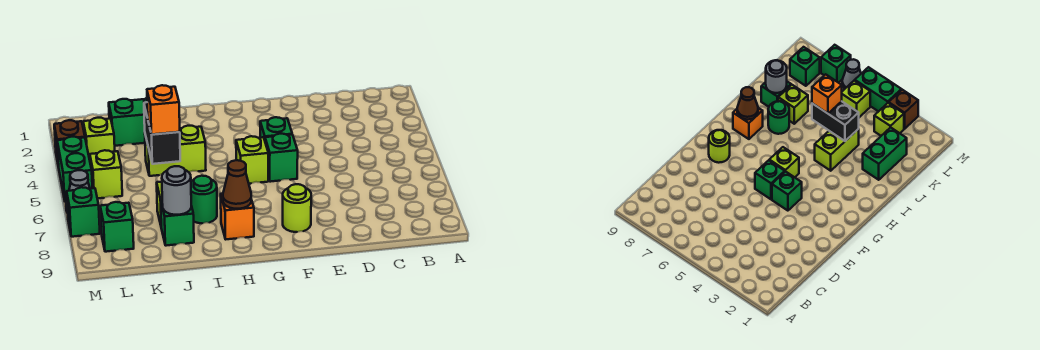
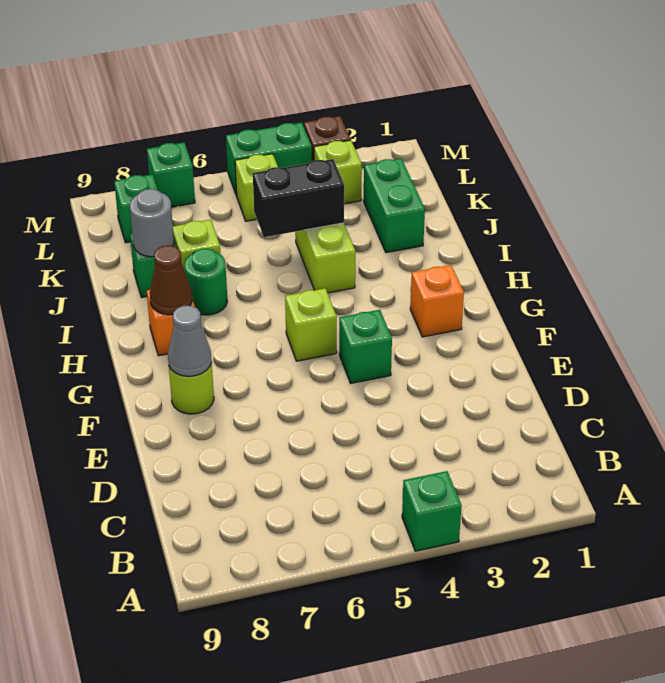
green 1x1 brick [265,134,298,182] -> green 1x1 brick moved to [402,471,462,551]
orange 1x1 brick [147,85,180,135] -> orange 1x1 brick moved to [410,265,464,337]
grey 1x1 cone [66,170,90,213] -> grey 1x1 cone moved to [168,306,212,376]

